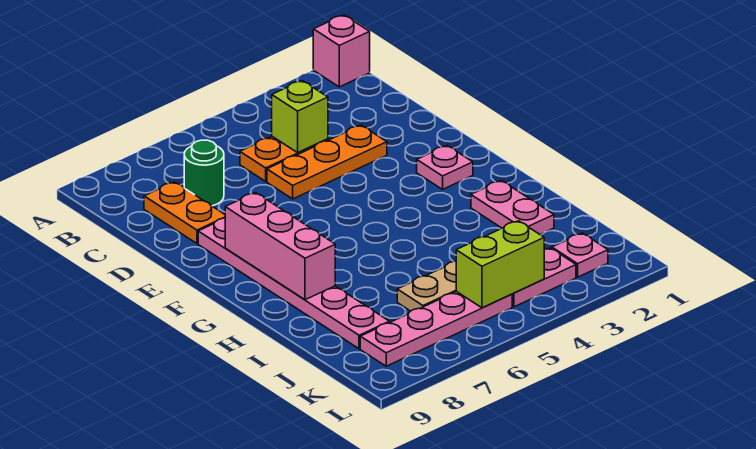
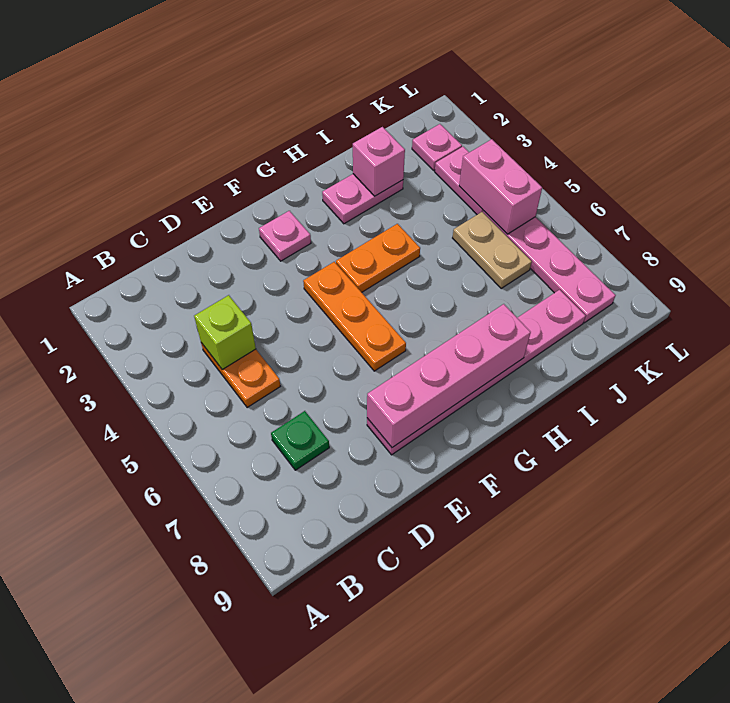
pink 1x1 brick [313,15,370,87] -> pink 1x1 brick moved to [353,127,405,196]
green 1x1 round brick [184,140,224,206] -> green 1x1 plate [271,411,329,470]
orange 1x2 plate [144,182,225,243] -> orange 1x2 plate moved to [336,224,420,292]
orange 1x3 plate [267,125,387,199] -> orange 1x3 plate moved to [303,262,406,371]
pink 1x3 brick [225,193,335,300] -> pink 1x4 brick [367,304,531,448]
lime 1x2 brick [456,221,544,308] -> pink 1x2 brick [459,139,542,234]

